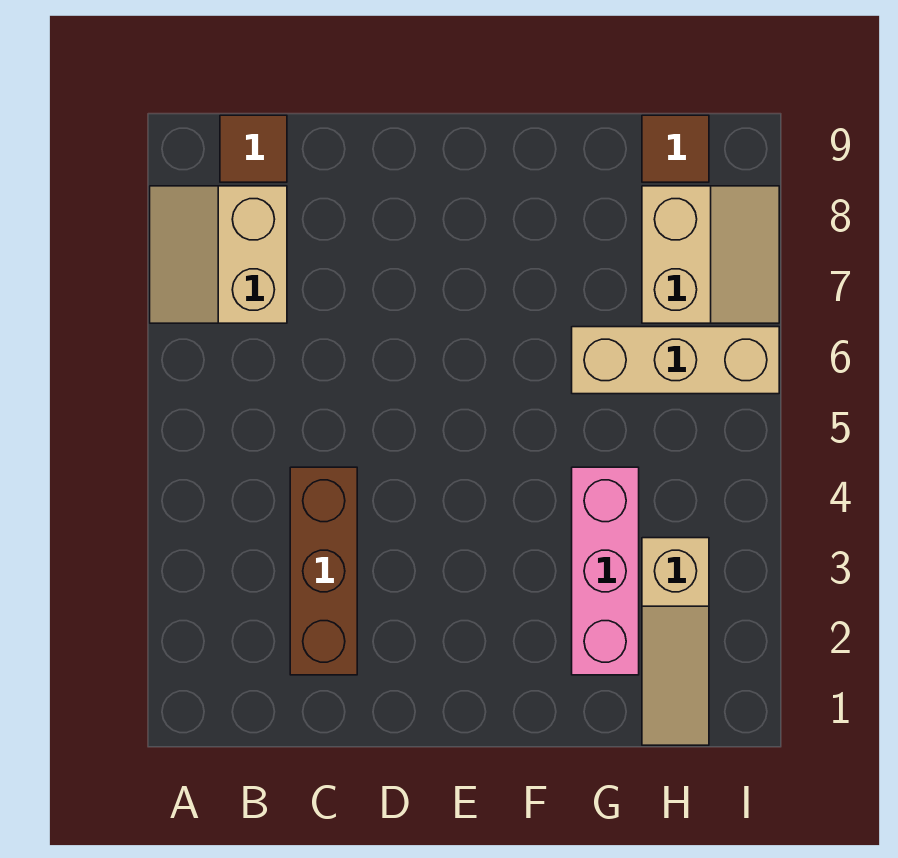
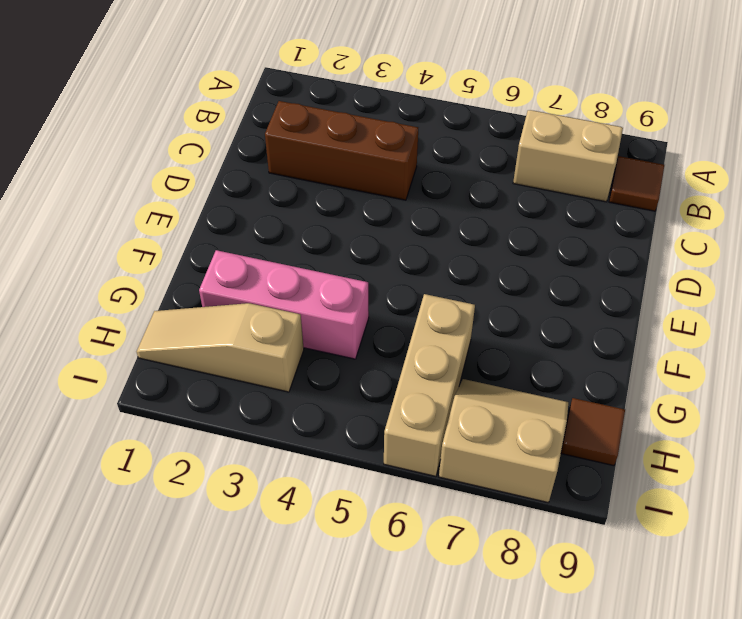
tan 2x2 slope [642,186,779,323] -> tan 2x2 slope turned to [439,379,568,502]

